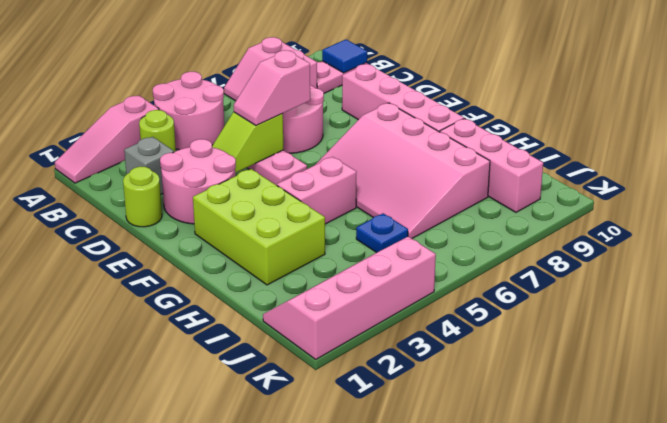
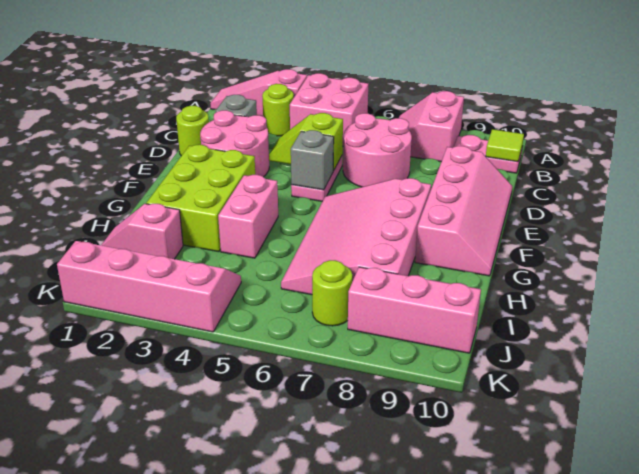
pink 2x2 round brick [153,72,224,150] -> pink 2x2 brick [290,73,368,139]
blue 1x1 tile [322,39,367,73] -> lime 1x1 tile [486,129,524,162]
pink 1x2 slope [234,50,310,126] -> pink 1x2 slope moved to [101,204,183,259]
none -> grey 1x1 brick [291,130,334,190]
pink 1x2 brick [277,157,356,224] -> pink 1x2 brick turned to [218,175,278,258]
pink 1x3 brick [440,119,543,212] -> pink 1x3 brick turned to [348,267,481,353]
blue 1x1 plate [356,213,408,253] -> none
none -> lime 1x1 round brick [312,260,352,326]

